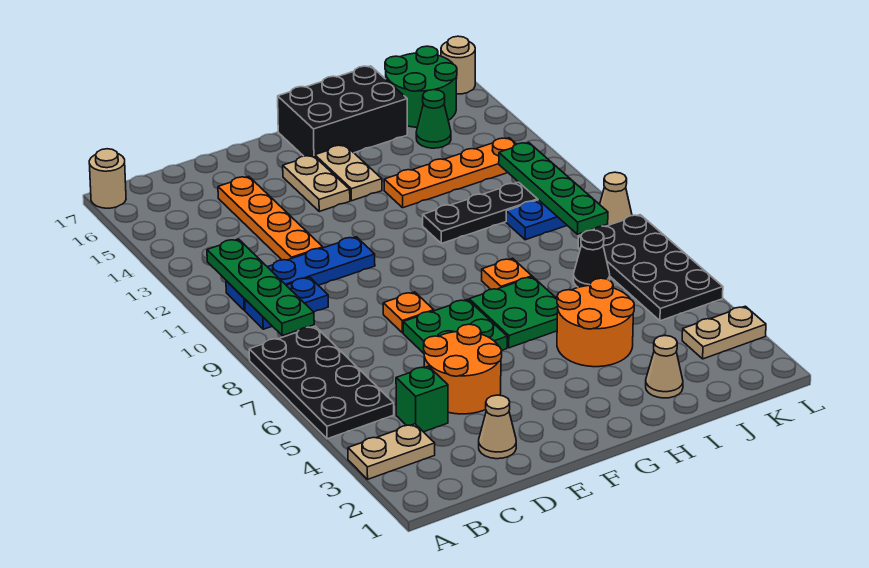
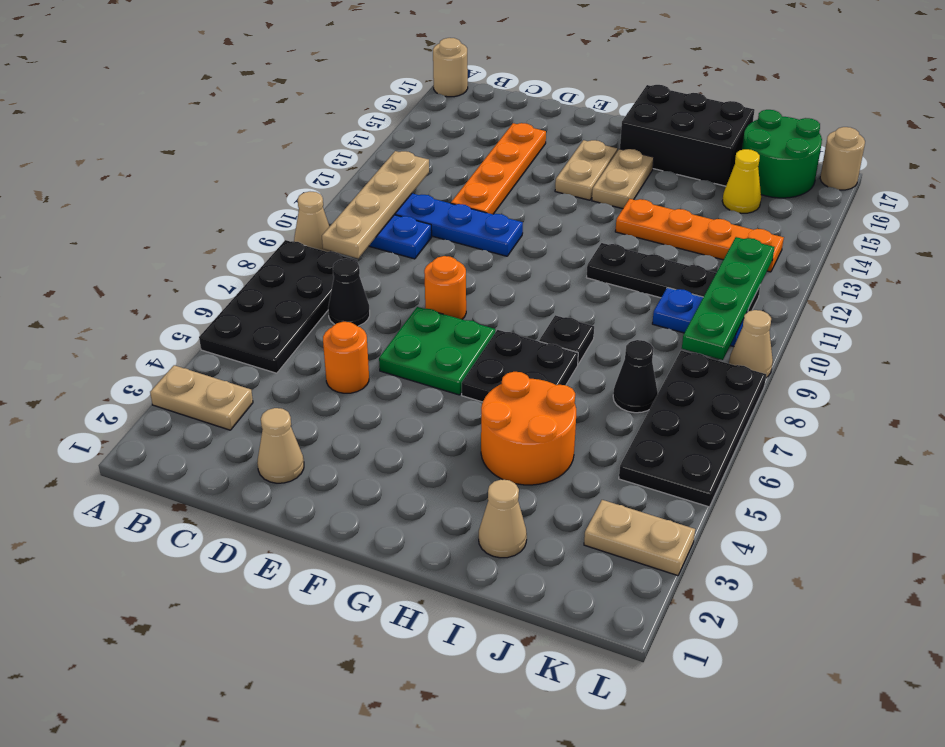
none -> tan 1x1 cone [294,192,330,252]
green 1x4 plate [207,239,314,336] -> tan 1x4 plate [322,151,429,258]
green 1x1 brick [396,366,448,432] -> none
none -> black 1x1 cone [328,259,370,326]
orange 2x2 round brick [424,324,502,414] -> orange 1x1 round brick [323,322,369,393]
orange 1x1 plate [383,292,434,333] -> orange 1x1 round brick [424,256,466,319]
green 2x2 plate [469,277,558,348] -> black 2x2 plate [462,330,578,402]
orange 1x1 plate [482,258,532,289] -> black 1x1 plate [539,315,594,364]
green 1x1 cone [416,90,451,148] -> yellow 1x1 cone [722,149,761,213]

